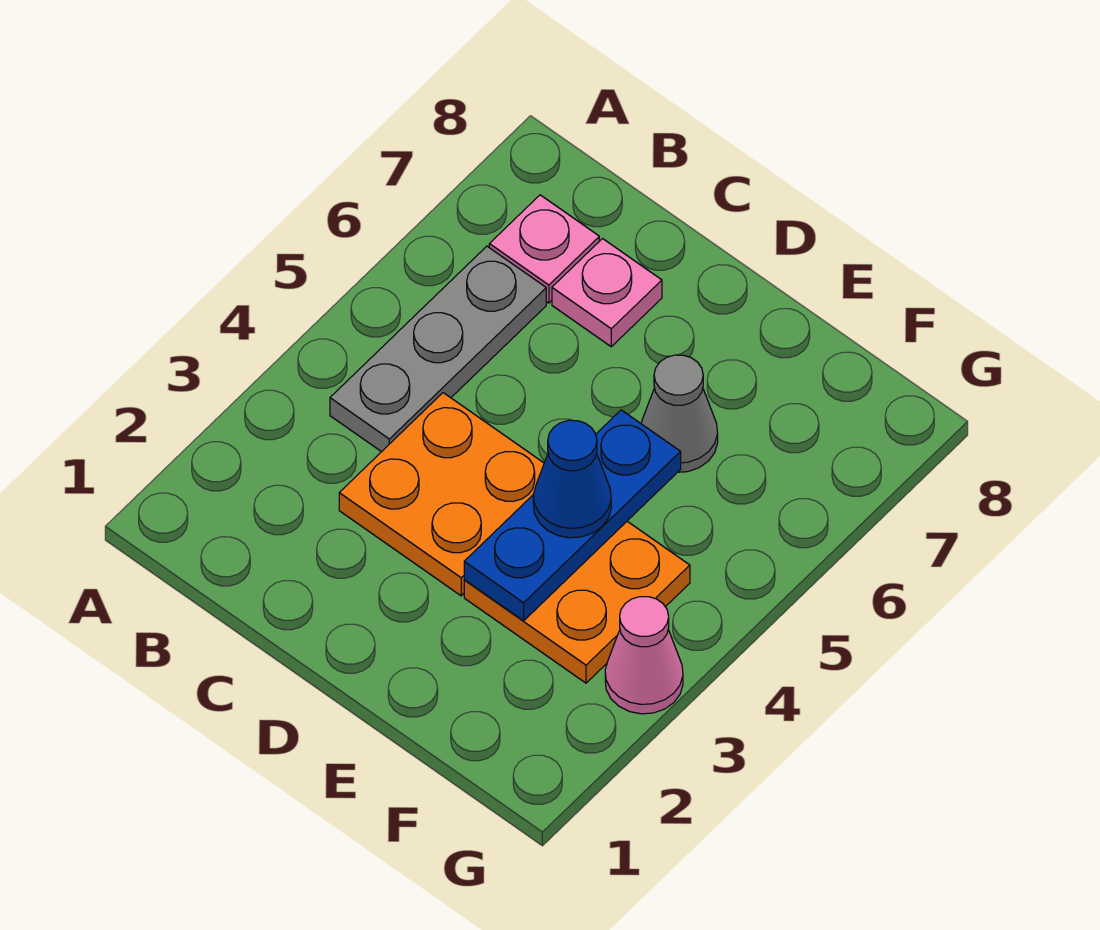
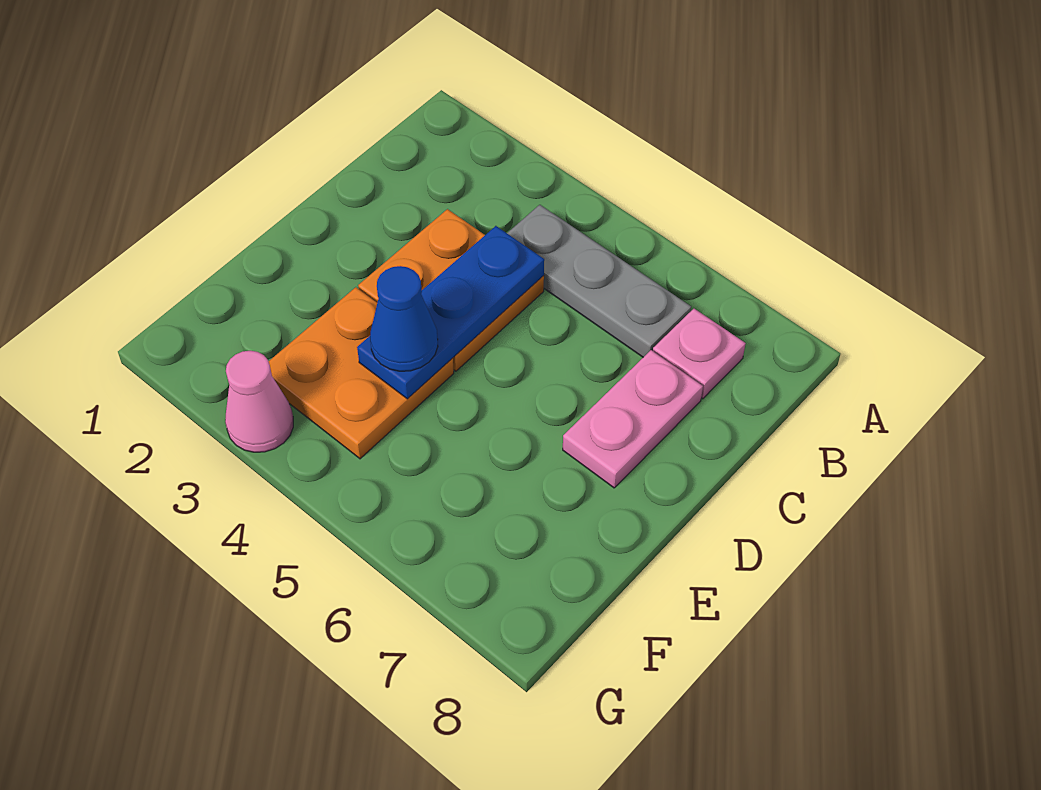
pink 1x1 plate [552,239,662,347] -> pink 1x2 plate [563,350,703,488]
blue 1x3 plate [464,410,681,621] -> blue 1x3 plate turned to [357,226,544,399]
grey 1x1 cone [641,355,718,472] -> none

